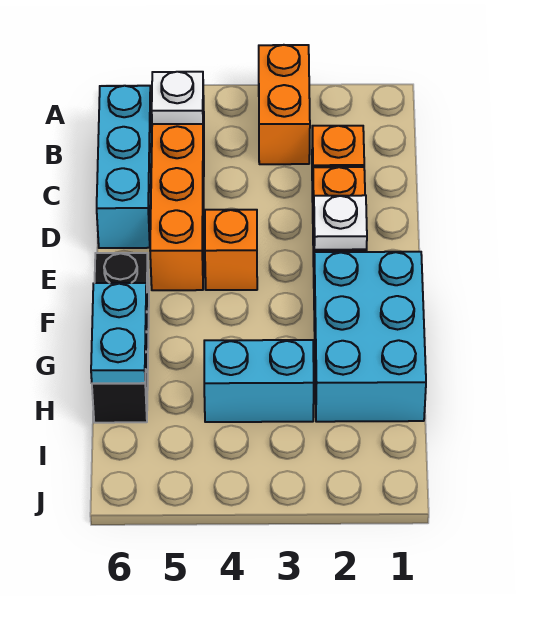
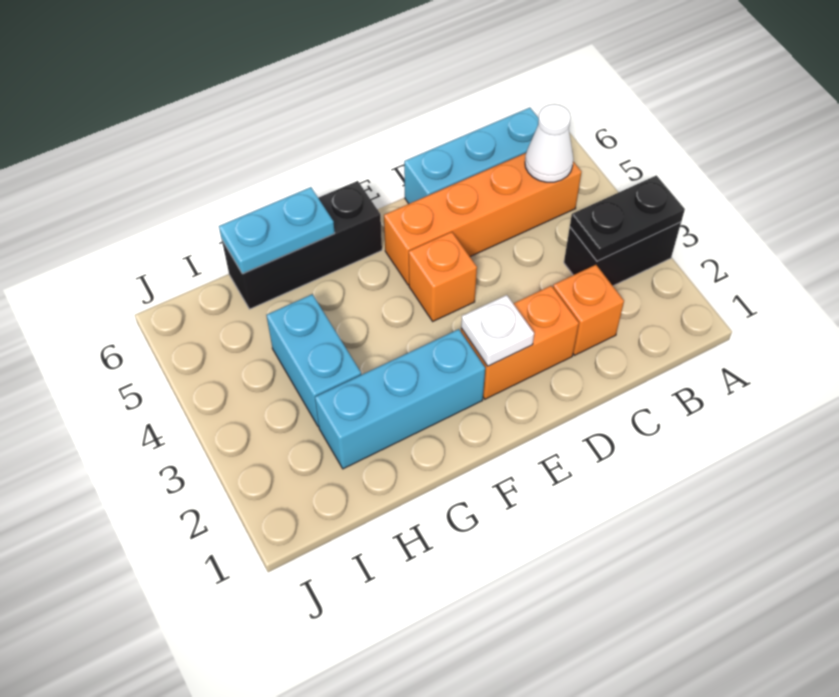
orange 1x2 brick [259,45,310,164] -> black 1x2 brick [564,222,681,286]
none -> black 1x2 plate [570,175,685,261]
white 1x1 plate [152,72,203,124] -> white 1x1 cone [525,104,573,182]
cyan 2x3 brick [314,252,426,422] -> cyan 1x3 brick [315,329,485,469]

